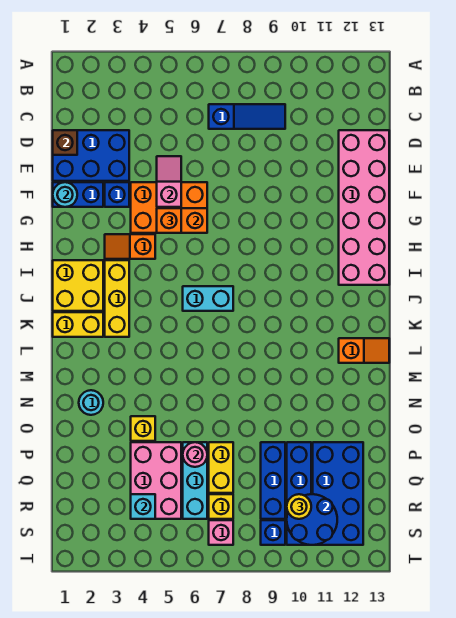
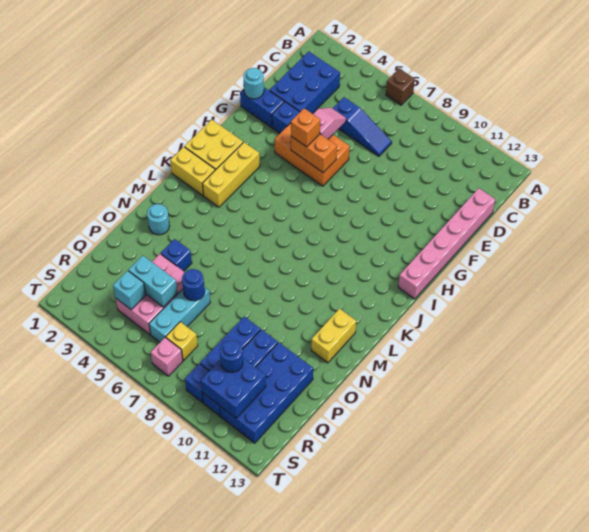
blue 1x3 slope [209,104,285,129] -> blue 1x3 slope moved to [333,97,392,156]
blue 2x3 brick [53,130,129,181] -> blue 2x3 brick turned to [269,51,340,114]
brown 1x1 brick [53,130,77,155] -> brown 1x1 brick moved to [386,69,415,105]
pink 2x6 brick [339,130,389,285] -> pink 1x6 brick [398,188,495,299]
orange 1x2 slope [105,234,155,259] -> none
cyan 1x2 brick [183,286,233,311] -> cyan 1x2 brick moved to [129,256,177,307]
orange 1x2 slope [339,338,389,363] -> none
yellow 1x1 brick [131,416,155,441] -> blue 1x1 brick [161,239,192,271]
pink 1x1 round brick [183,442,207,467] -> blue 1x1 round brick [182,269,205,301]
yellow 1x2 brick [209,442,233,493] -> yellow 1x2 brick moved to [311,309,356,363]
blue 2x2 round brick [287,494,337,545] -> blue 2x2 brick [201,358,266,418]
yellow 1x1 round brick [287,494,311,519] -> blue 1x1 round brick [220,340,243,372]

